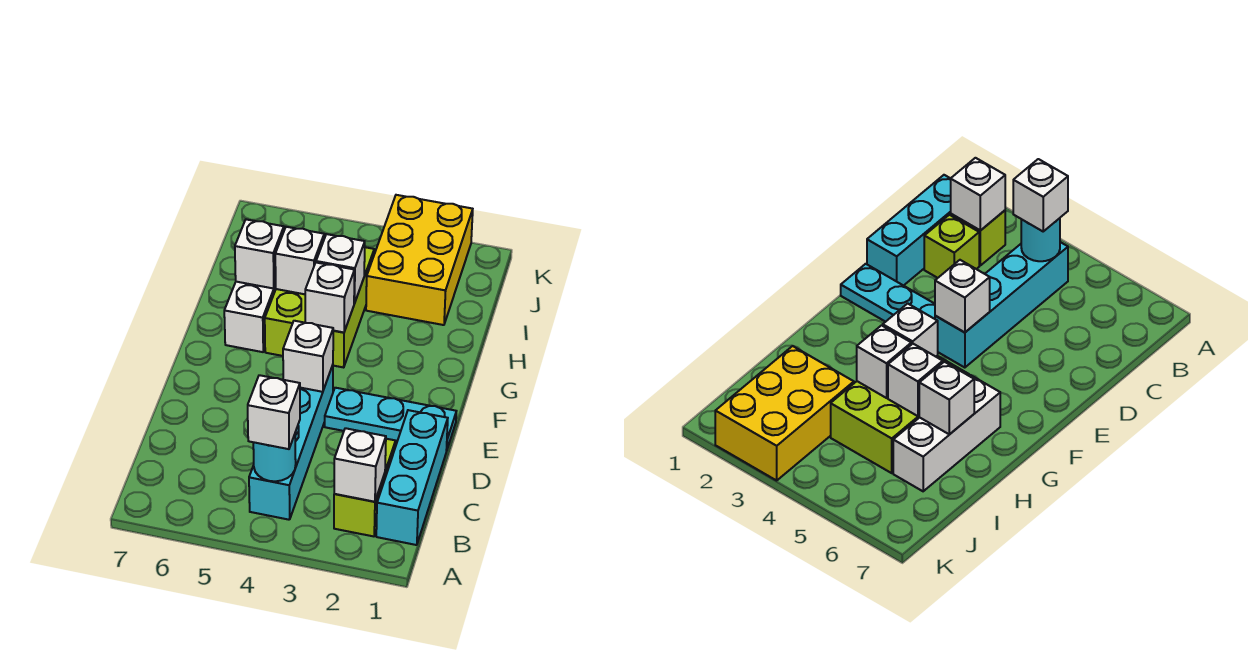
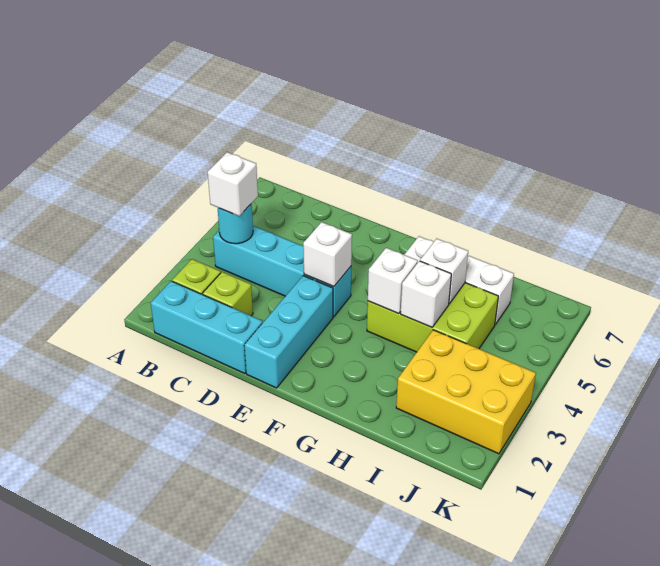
white 1x1 brick [334,428,386,502] -> none
cyan 1x3 plate [325,388,456,451] -> cyan 1x3 brick [244,276,333,388]
white 1x1 brick [235,219,284,288] -> none

